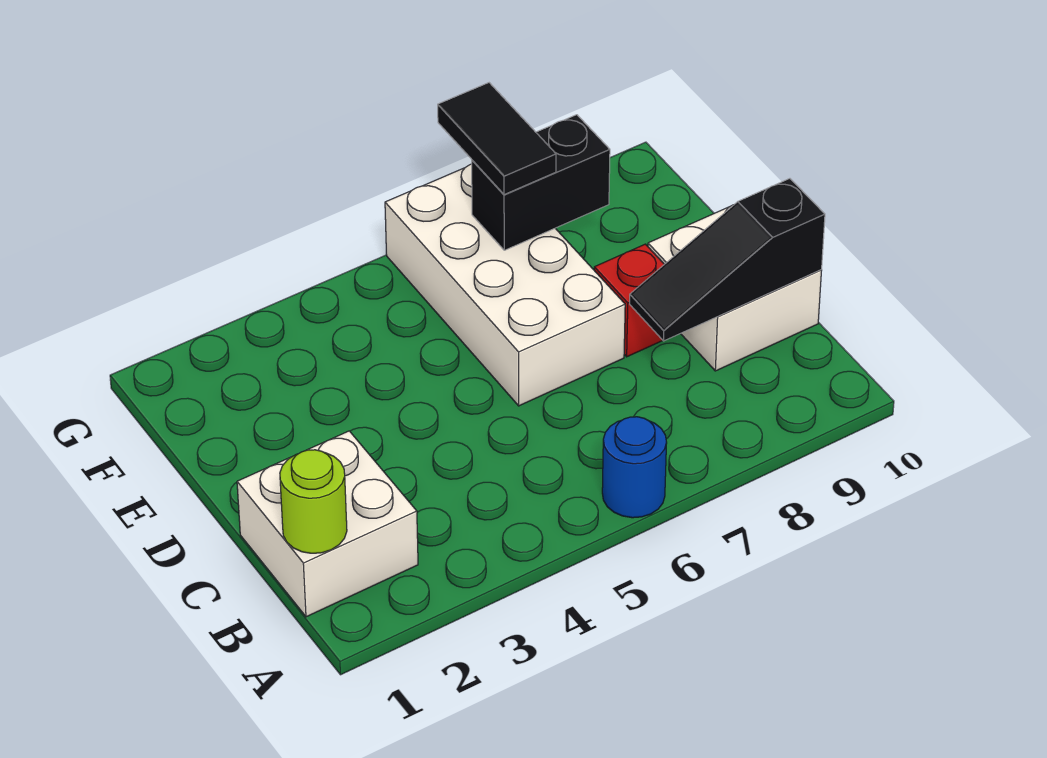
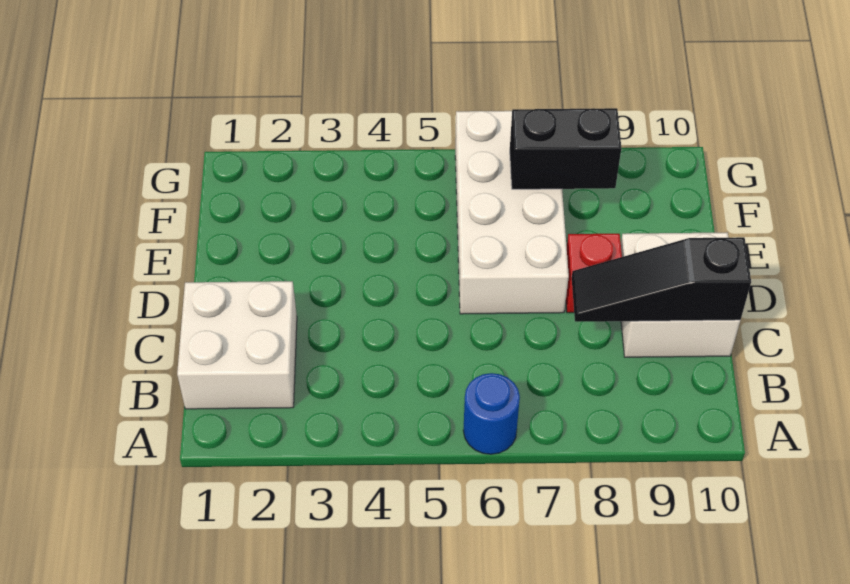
lime 1x1 round brick [280,450,347,553] -> none
black 1x2 tile [438,83,556,195] -> none

